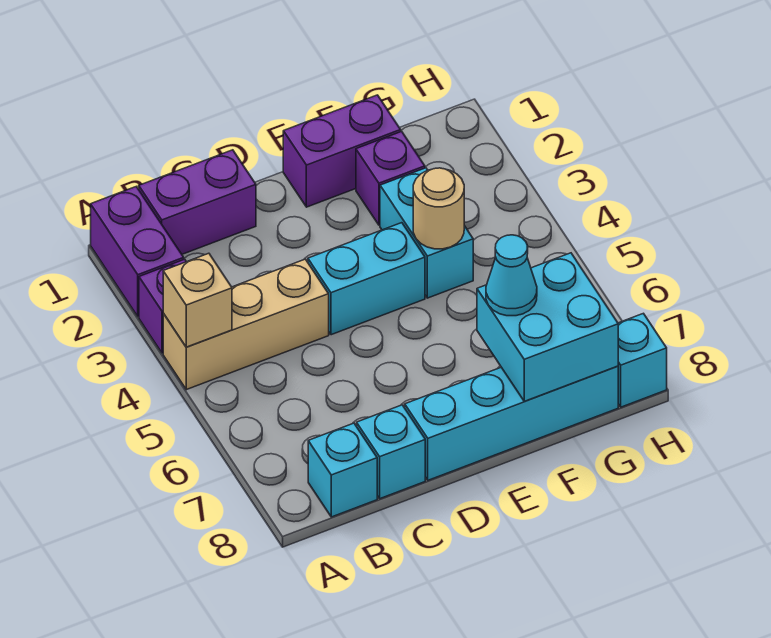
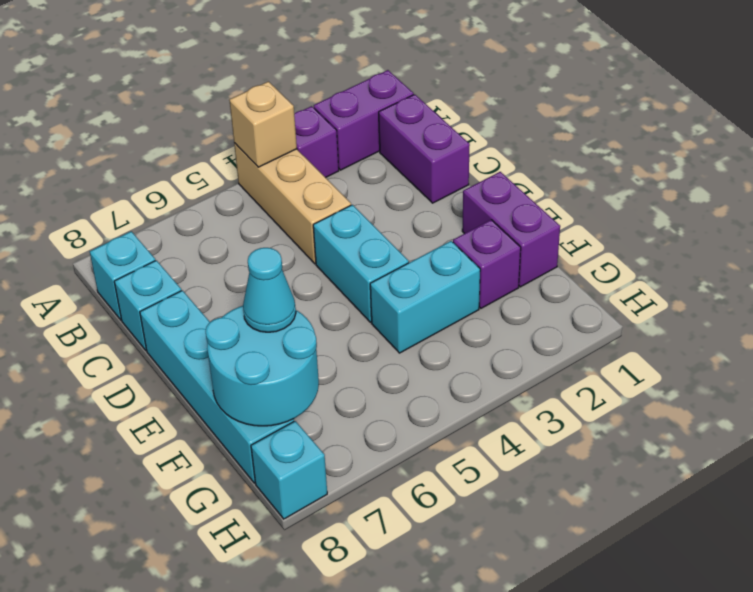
tan 1x1 round brick [413,168,464,249] -> none
cyan 2x2 brick [477,253,618,401] -> cyan 2x2 round brick [205,306,319,426]

